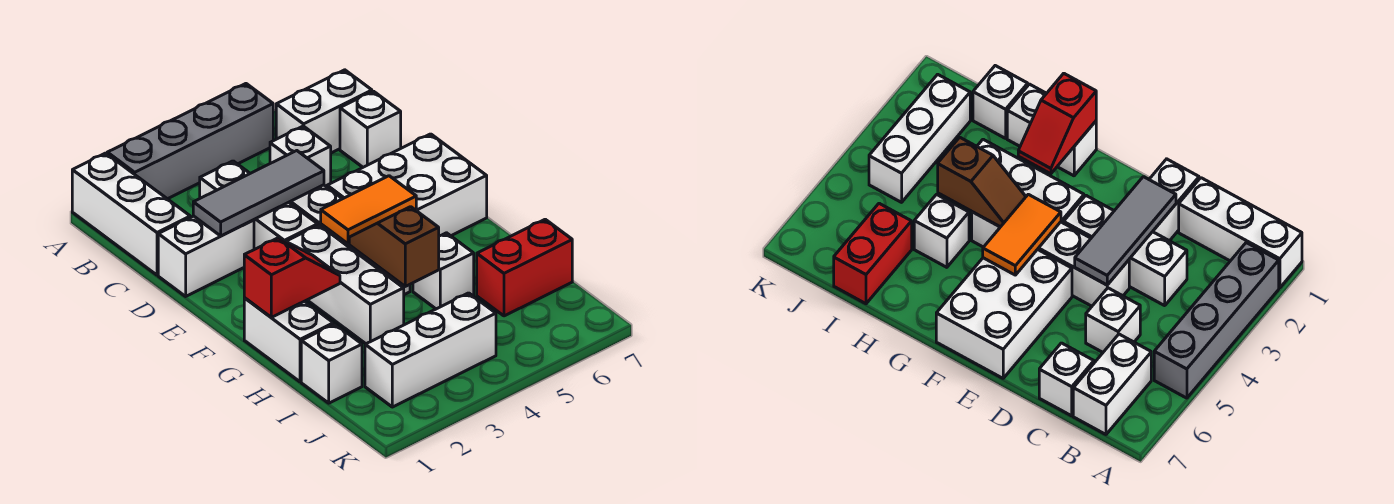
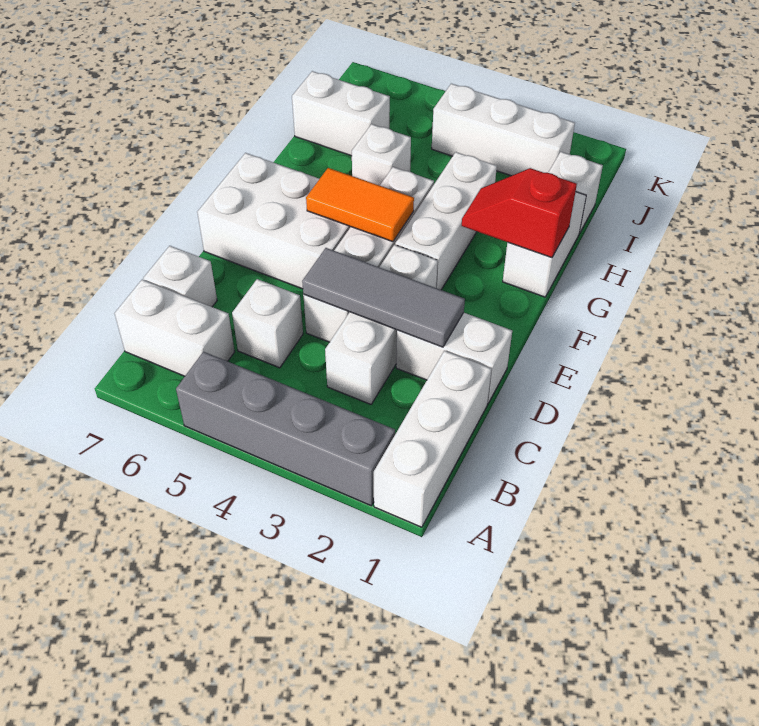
brown 1x2 slope [349,207,439,286] -> none
red 1x2 brick [477,219,572,316] -> white 1x2 brick [292,71,390,156]

